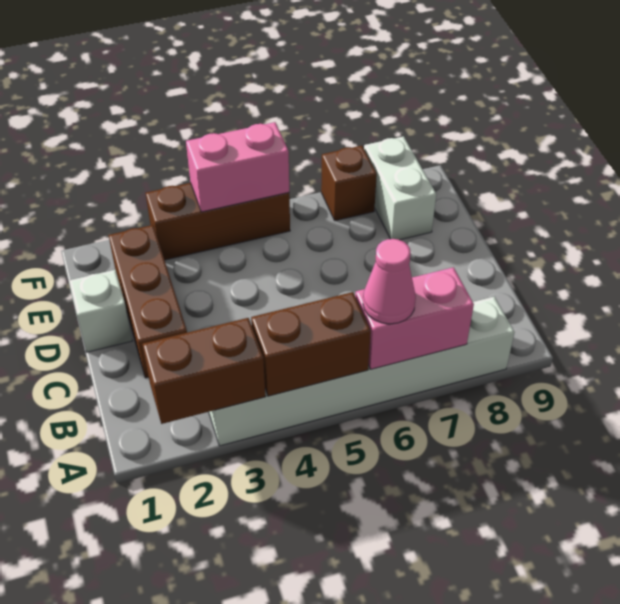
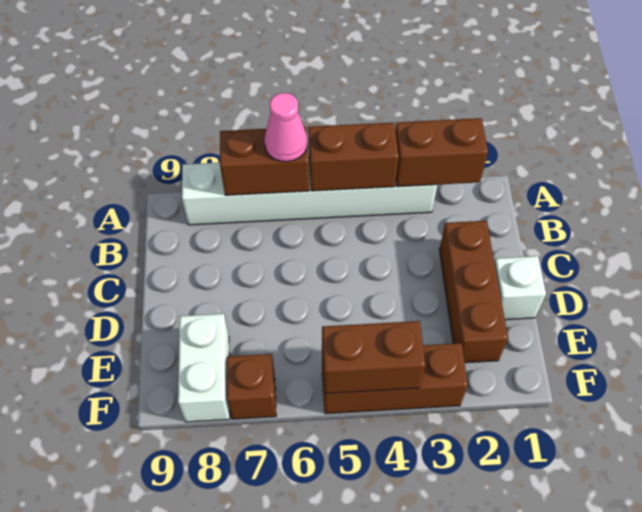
pink 1x2 brick [355,267,474,369] -> brown 1x2 brick [220,127,309,195]
pink 1x2 brick [186,122,289,212] -> brown 1x2 brick [322,321,425,393]

